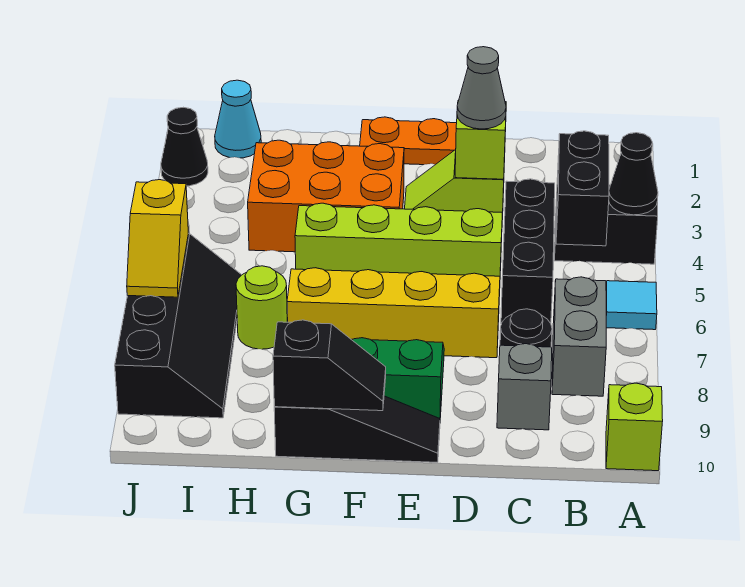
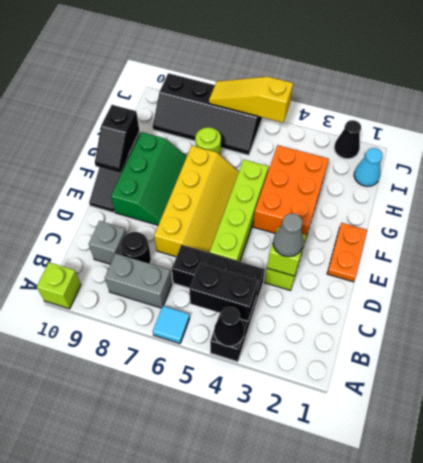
yellow 1x2 slope [127,180,188,297] -> yellow 1x3 slope [209,77,293,123]

